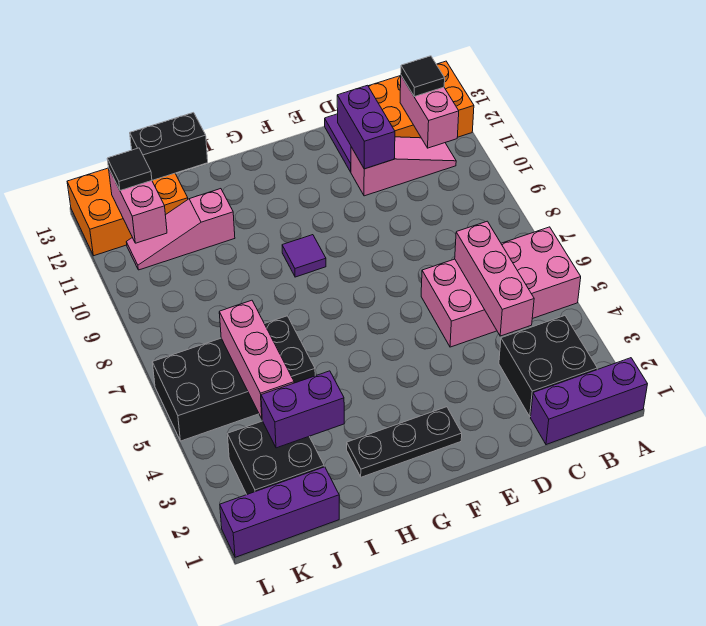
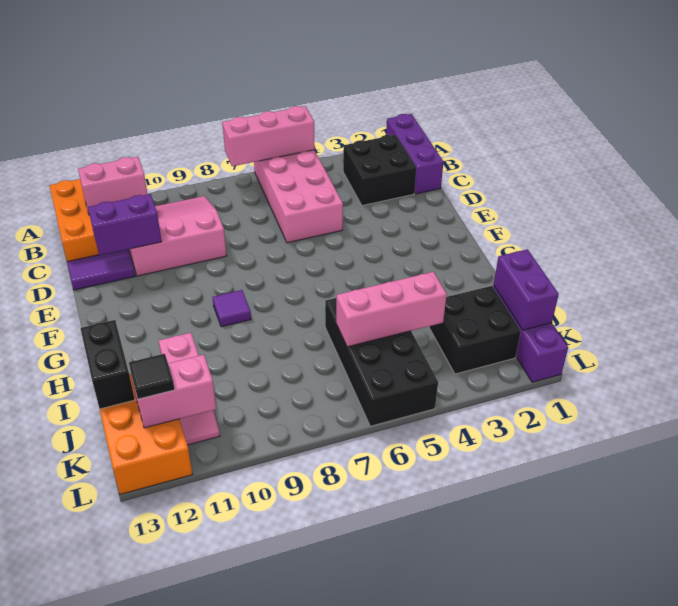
pink 1x3 slope [351,137,456,196] -> pink 3x3 slope [129,196,227,276]
black 1x1 tile [401,56,445,97] -> none
pink 1x3 brick [455,221,534,336] -> pink 1x3 brick moved to [222,106,315,166]
black 1x3 plate [347,407,462,477] -> none
purple 1x2 brick [261,371,344,448] -> purple 1x2 brick moved to [494,249,559,330]

